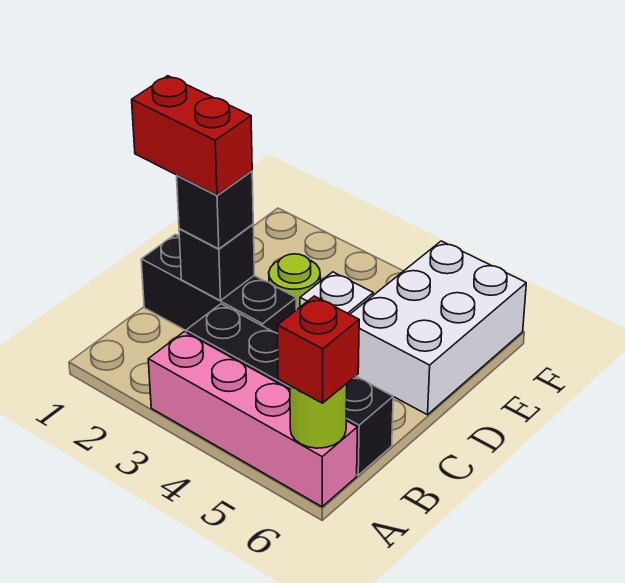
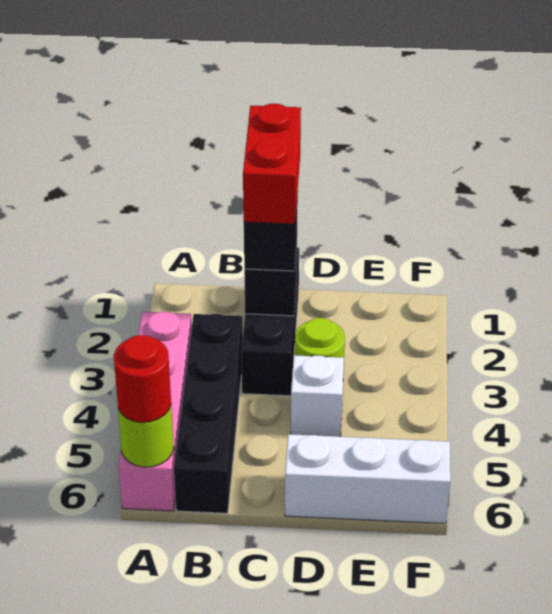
red 1x1 brick [278,296,359,403] -> red 1x1 round brick [114,335,171,423]
white 2x3 brick [350,241,526,415] -> white 1x3 brick [285,434,450,524]

